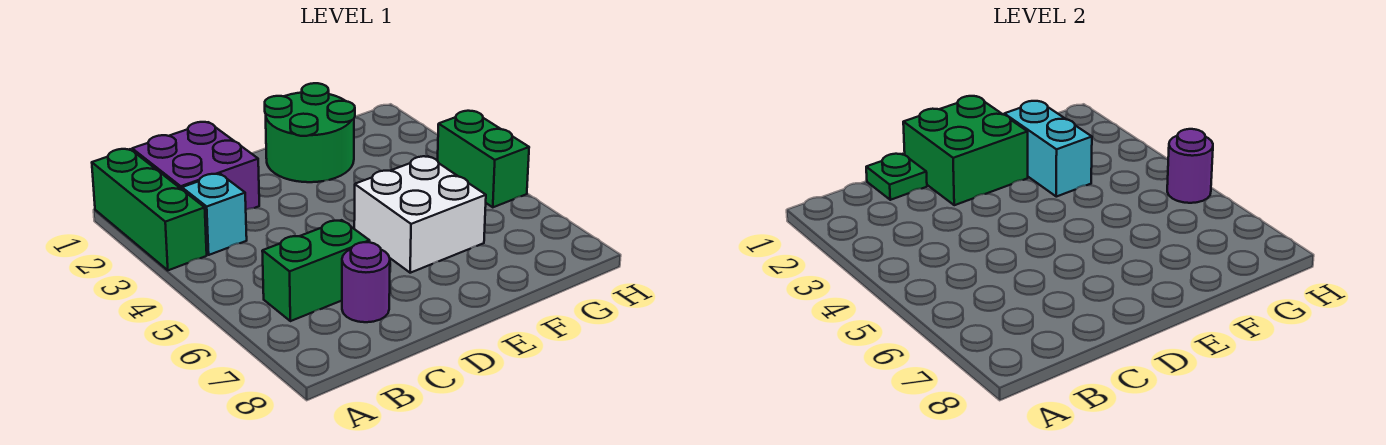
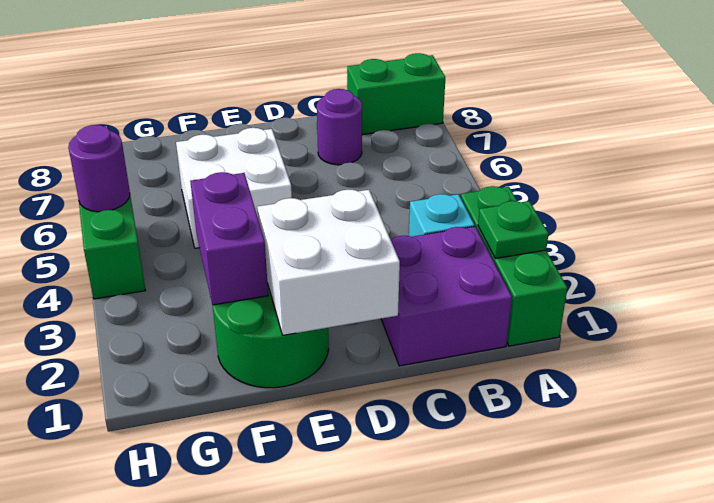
green 1x2 brick [262,220,370,321] -> green 1x2 brick moved to [347,53,445,135]
green 1x1 plate [866,154,927,200] -> green 1x1 plate moved to [478,201,549,258]
green 2x2 brick [903,96,1028,205] -> white 2x2 brick [257,190,400,335]
cyan 1x2 brick [1004,101,1092,197] -> purple 1x2 brick [190,172,268,305]

